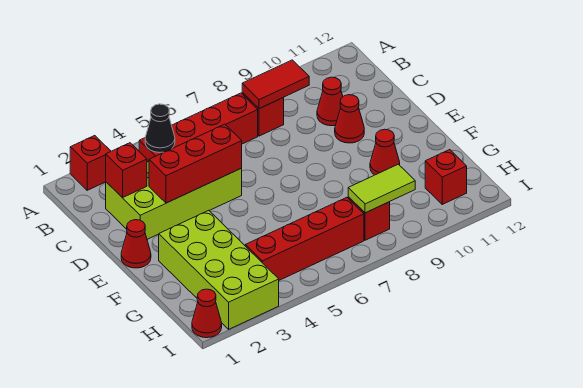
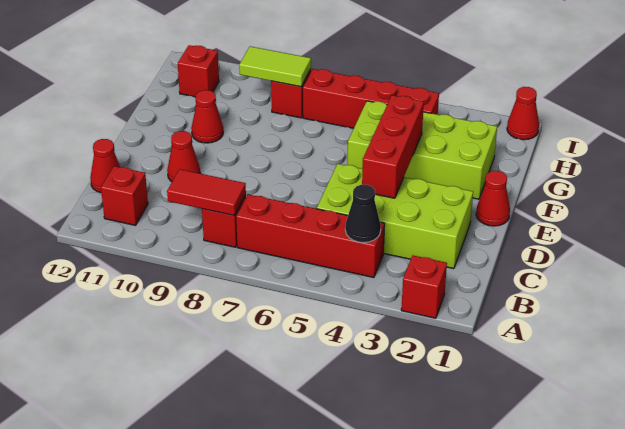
red 1x1 brick [106,143,147,198] -> red 1x1 brick moved to [101,166,148,225]
red 1x1 cone [317,77,343,126] -> red 1x1 cone moved to [90,139,120,193]
red 1x3 brick [149,124,242,203] -> red 1x3 brick turned to [362,95,424,198]
lime 2x4 brick [159,211,279,329] -> lime 2x4 brick turned to [347,101,497,199]

